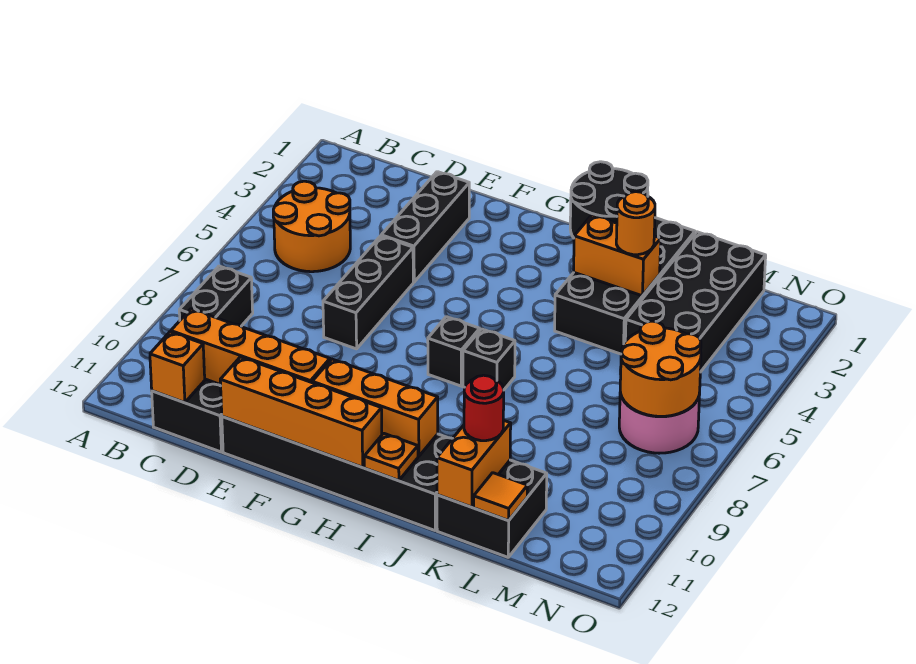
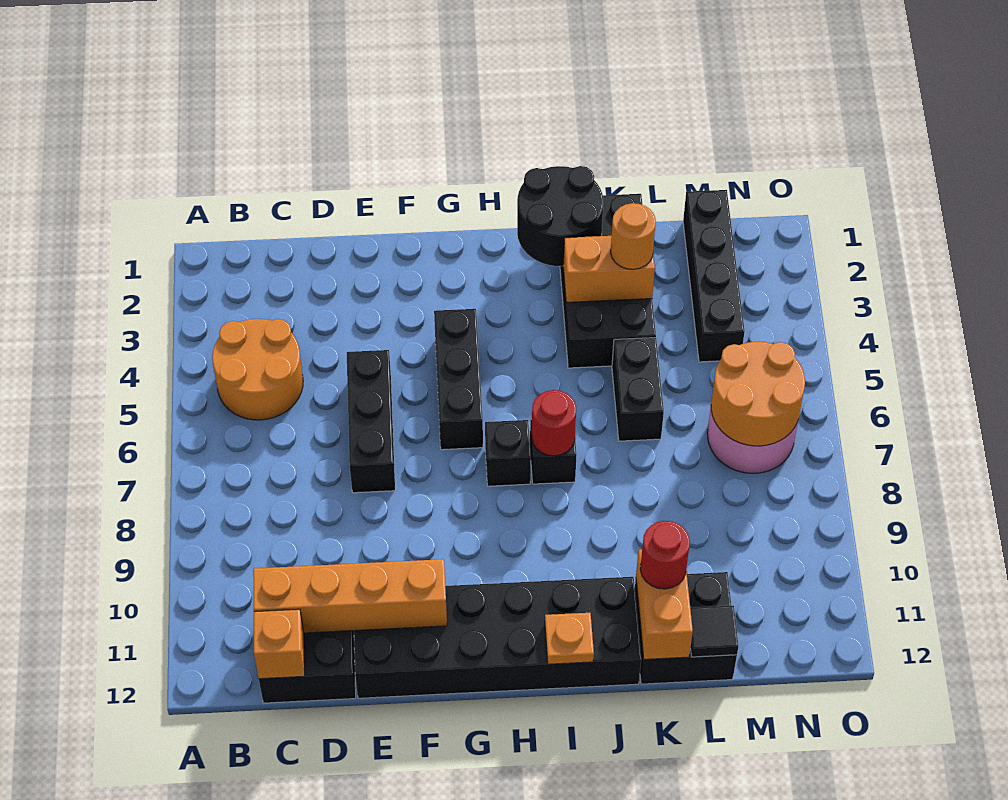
black 1x2 brick [179,266,253,326] -> black 1x2 brick moved to [612,338,664,441]
black 1x3 brick [381,172,469,282] -> black 1x3 brick moved to [434,309,483,450]
orange 1x4 brick [220,357,382,467] -> none
orange 1x3 brick [312,359,438,456] -> none
none -> red 1x1 round brick [532,390,576,456]
black 2x4 brick [625,232,766,372] -> black 1x4 brick [683,190,745,362]
orange 1x1 tile [474,473,527,521] -> black 1x1 tile [690,606,738,657]

